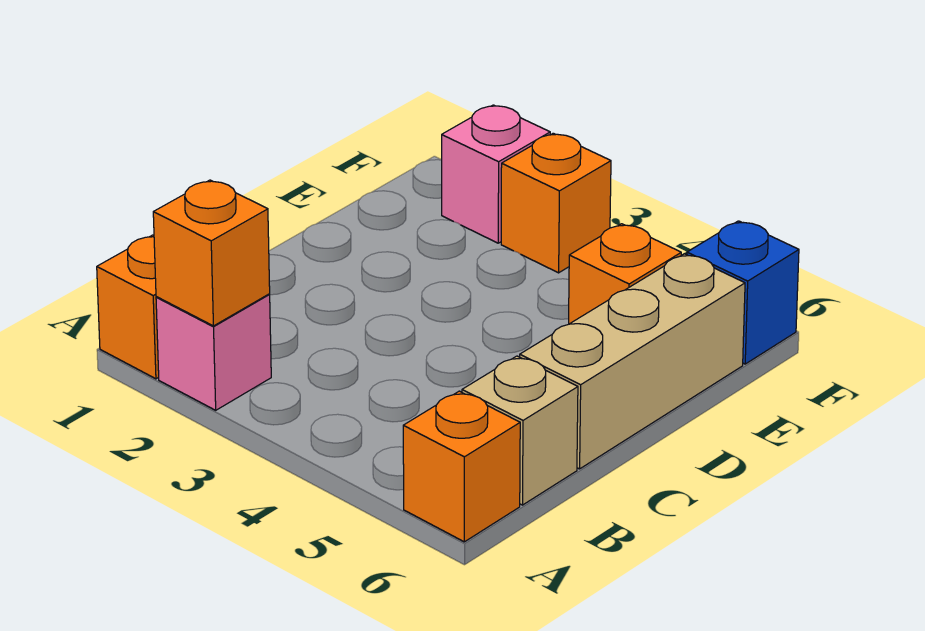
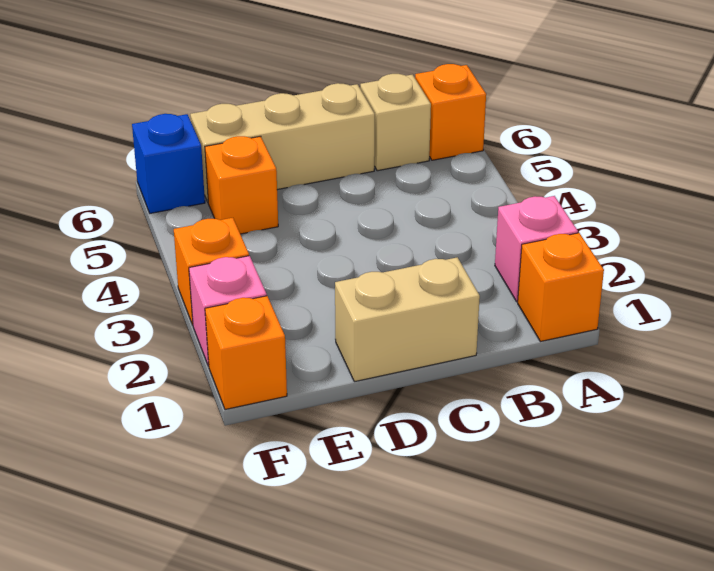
orange 1x1 brick [153,180,270,326] -> orange 1x1 brick moved to [205,296,287,410]
none -> tan 1x2 brick [335,257,480,382]

